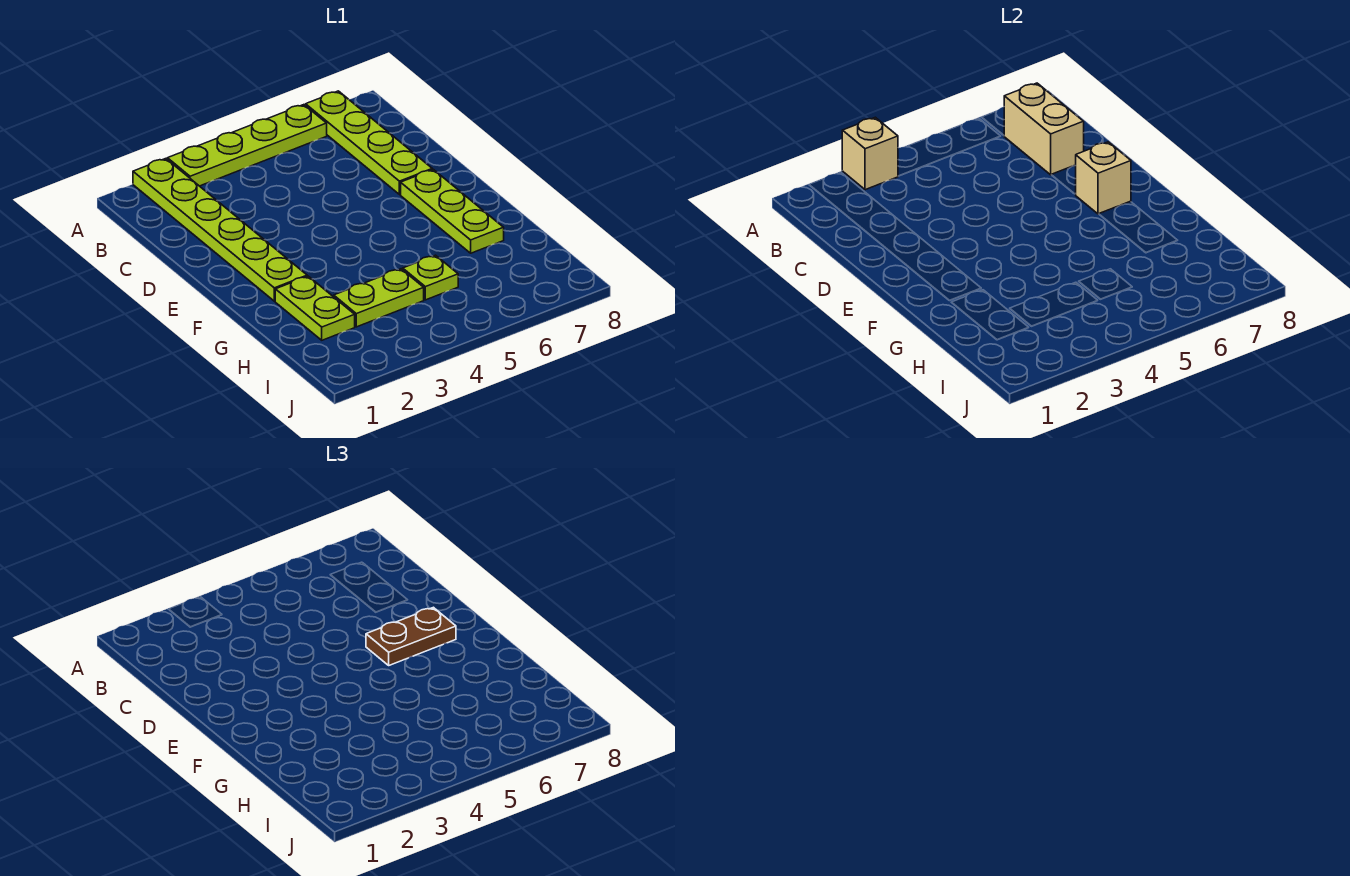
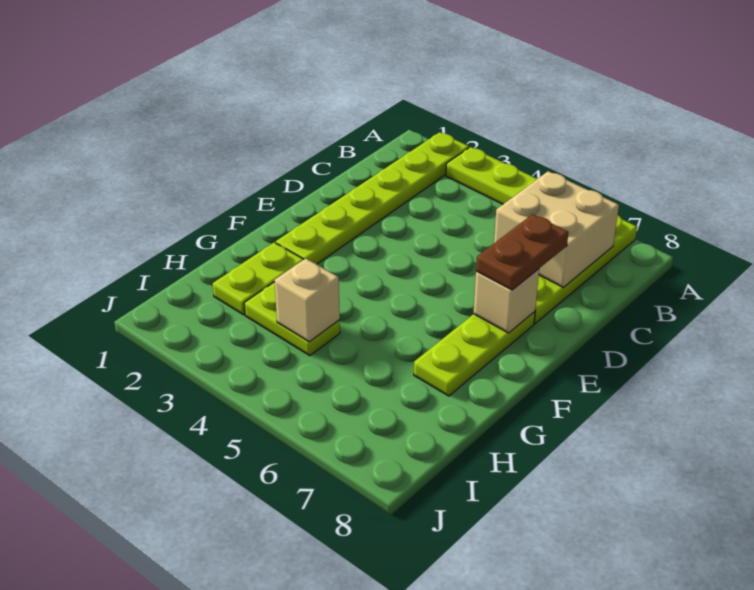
tan 1x1 brick [842,117,898,190] -> tan 1x1 brick moved to [274,258,340,342]
tan 1x2 brick [1004,83,1084,175] -> tan 2x2 brick [494,171,619,287]
brown 1x2 plate [366,607,456,665] -> brown 1x2 plate turned to [476,214,568,290]
lime 1x1 plate [403,255,458,300] -> none

